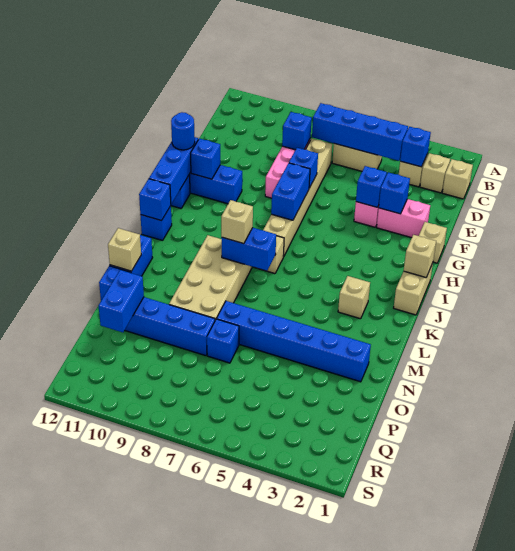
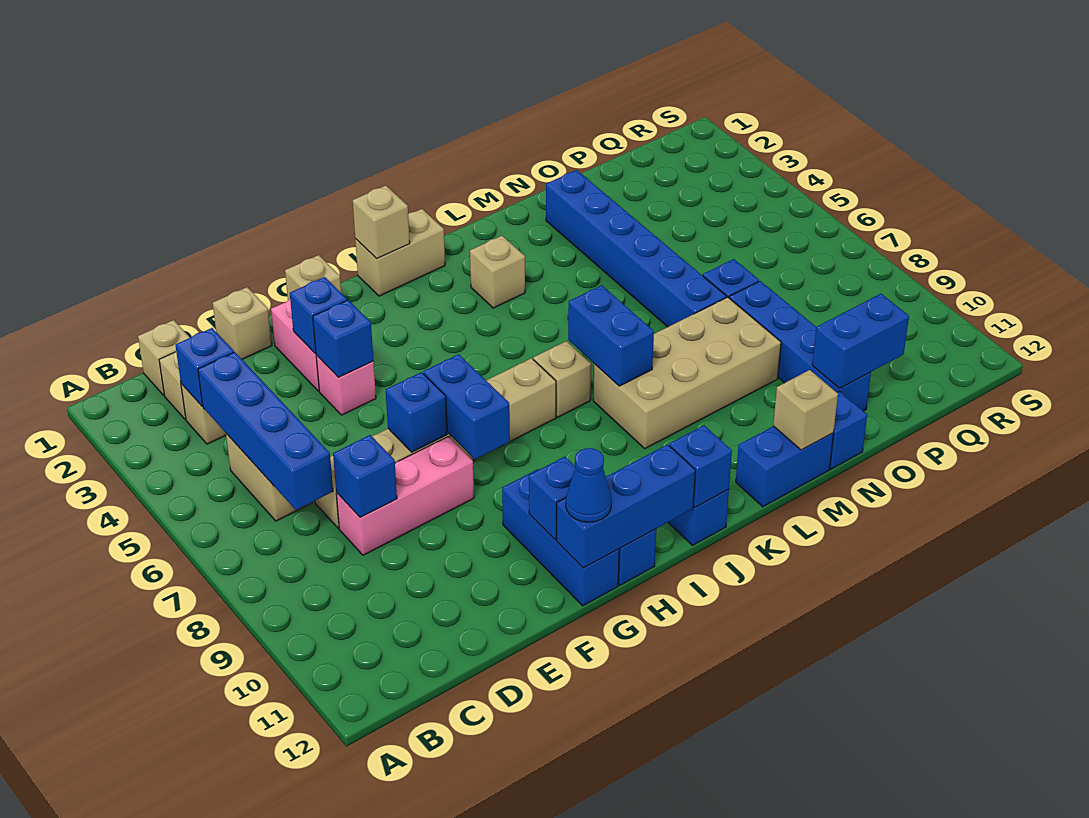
blue 1x2 brick [271,163,310,220] -> blue 1x2 brick turned to [423,354,510,459]
blue 1x1 round brick [171,112,195,150] -> blue 1x1 cone [566,448,611,522]
tan 1x1 brick [221,200,253,244] -> tan 1x1 brick moved to [213,287,272,359]

